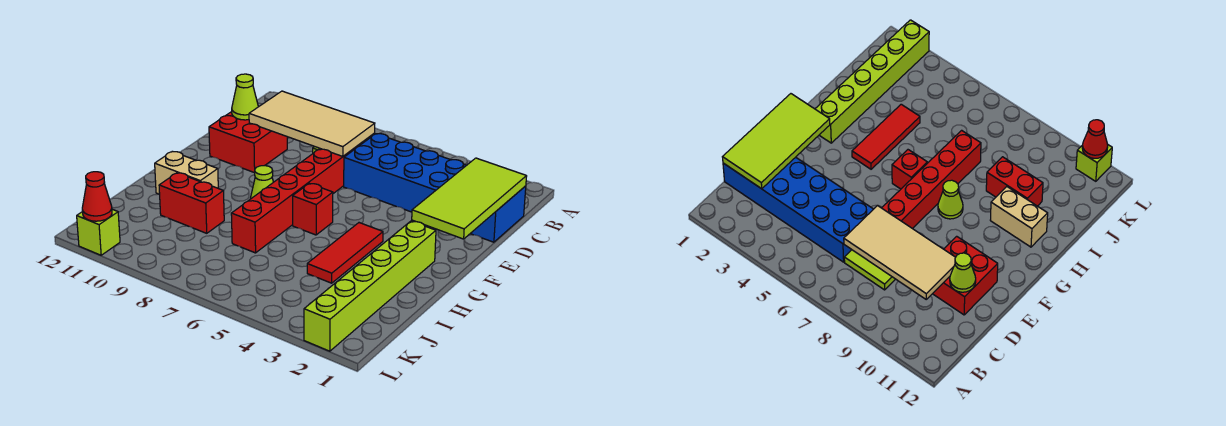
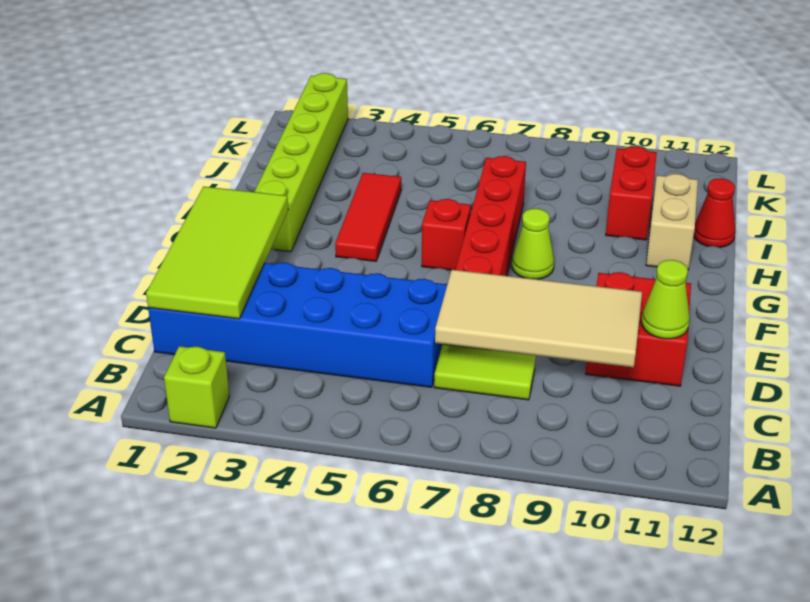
tan 1x2 brick [155,152,218,194] -> tan 1x2 brick turned to [646,174,698,270]
red 1x2 brick [159,173,224,233] -> red 1x2 brick turned to [606,147,657,240]
lime 1x1 brick [77,209,120,255] -> lime 1x1 brick moved to [164,346,229,428]
red 1x1 cone [82,172,112,221] -> red 1x1 cone moved to [694,178,736,248]

